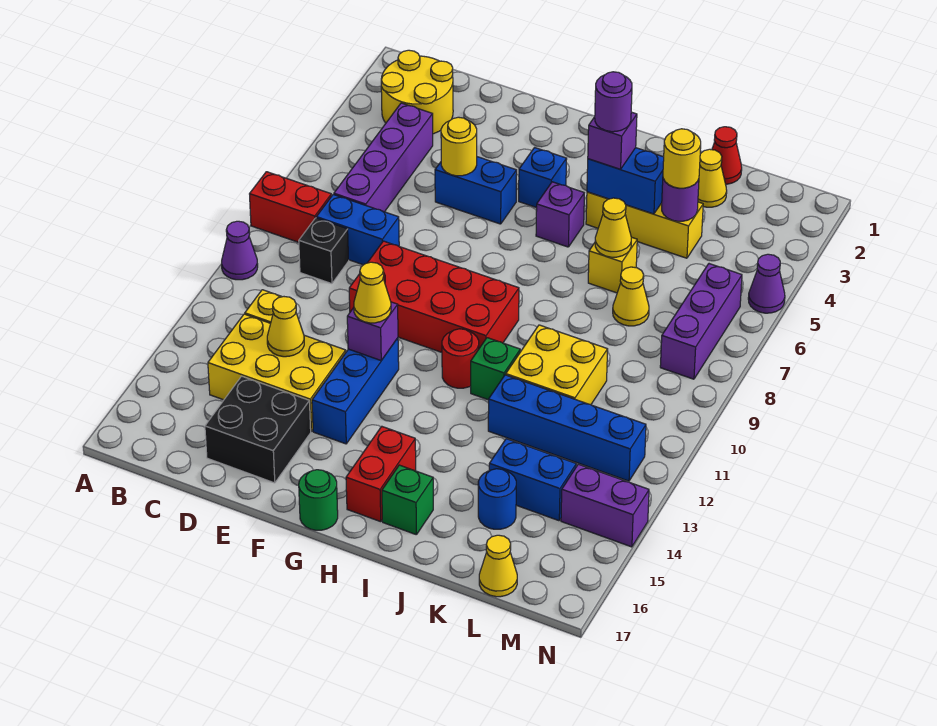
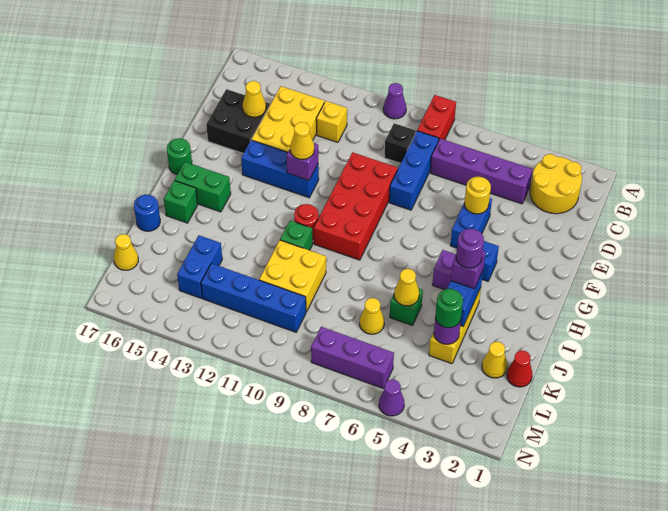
blue 1x2 brick [316,194,399,265] -> blue 1x3 brick [389,131,439,210]
yellow 1x1 cone [267,297,304,357] -> yellow 1x1 cone moved to [243,81,266,117]
red 1x2 brick [346,427,416,522] -> green 1x2 brick [175,162,231,212]
yellow 1x1 brick [588,237,637,293] -> green 1x1 brick [390,289,423,325]
blue 1x4 brick [488,375,646,481] -> blue 1x4 brick turned to [201,263,306,332]
yellow 1x1 round brick [663,129,701,188] -> green 1x1 round brick [435,289,463,328]
blue 1x1 round brick [478,469,516,529] -> blue 1x1 round brick moved to [134,195,160,231]
purple 1x2 brick [561,464,649,547] -> none

